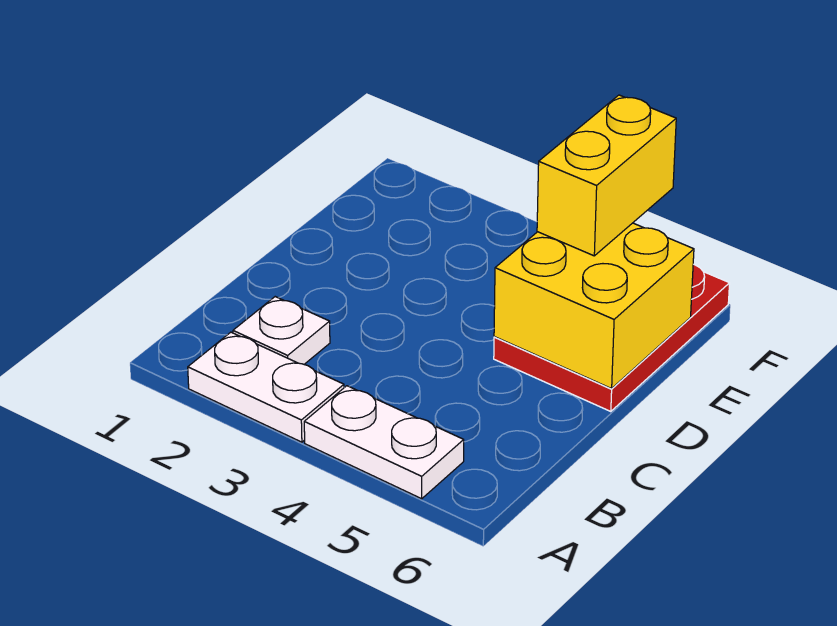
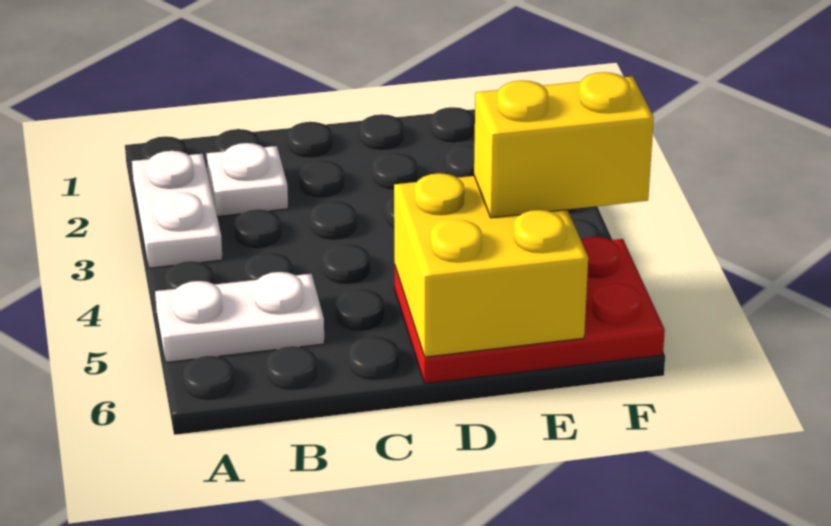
white 1x2 plate [304,386,464,499] -> white 1x2 plate turned to [155,272,325,362]

